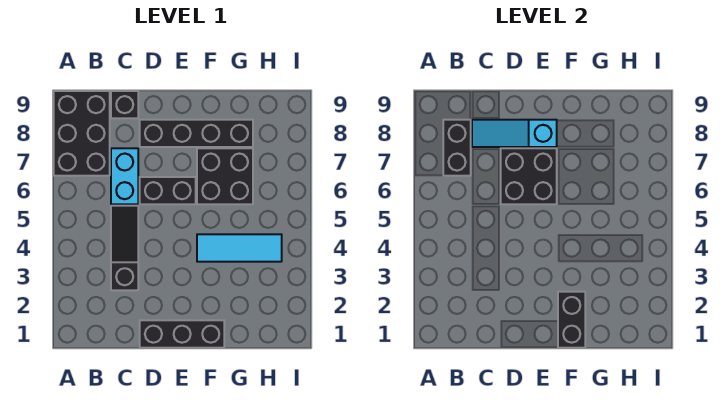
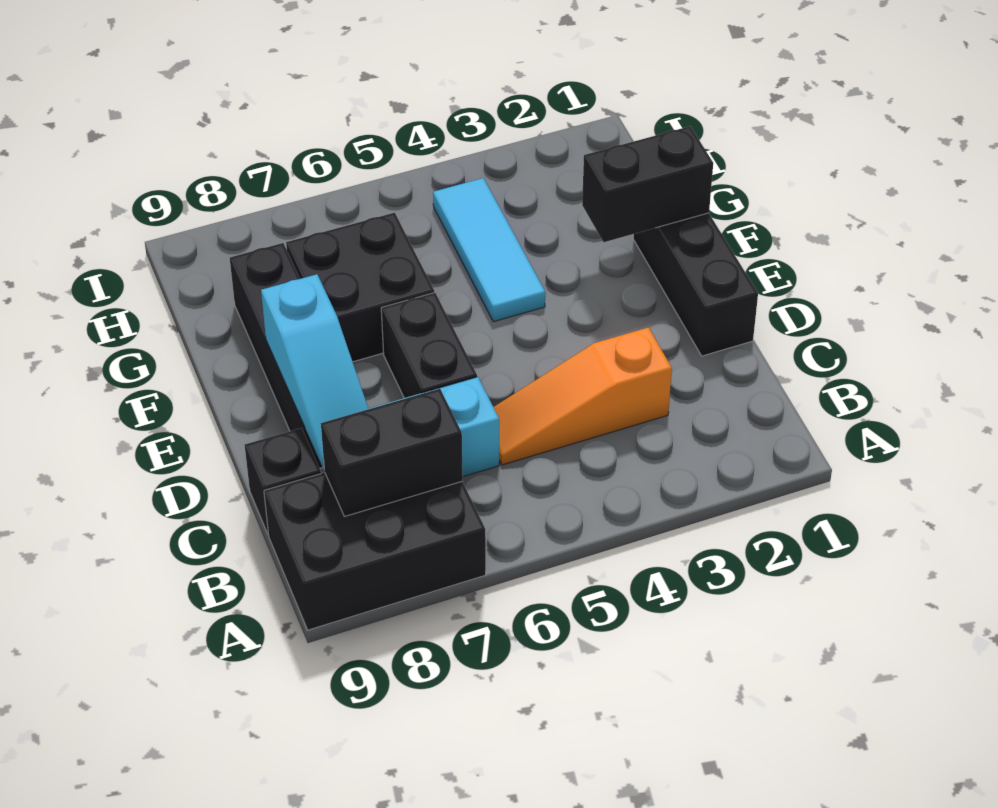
black 1x3 slope [111,206,138,290] -> orange 1x3 slope [494,327,672,465]
black 2x2 brick [501,148,557,204] -> none

